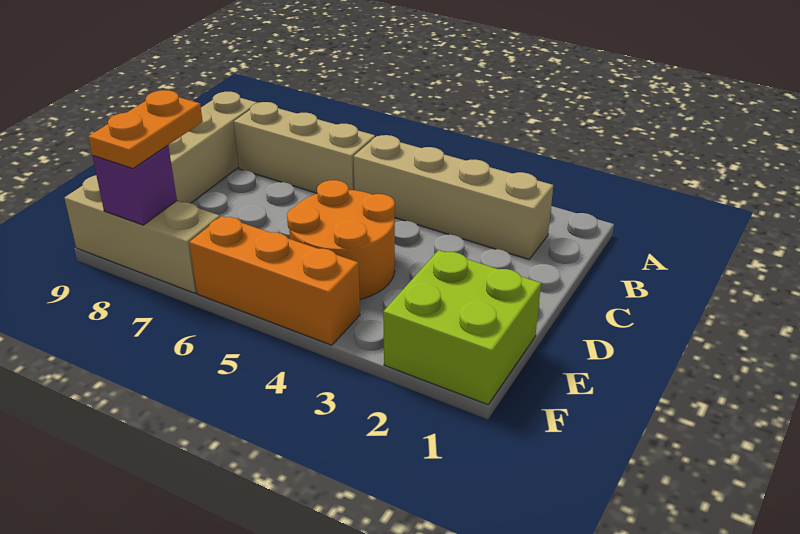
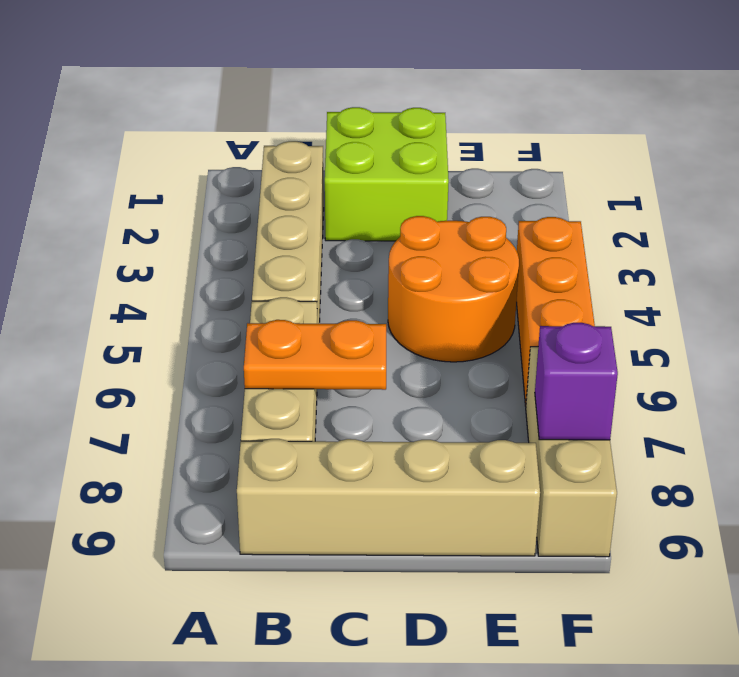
lime 2x2 brick [383,250,541,405] -> lime 2x2 brick moved to [325,107,449,241]
orange 1x2 plate [88,90,203,169] -> orange 1x2 plate moved to [244,320,386,390]

